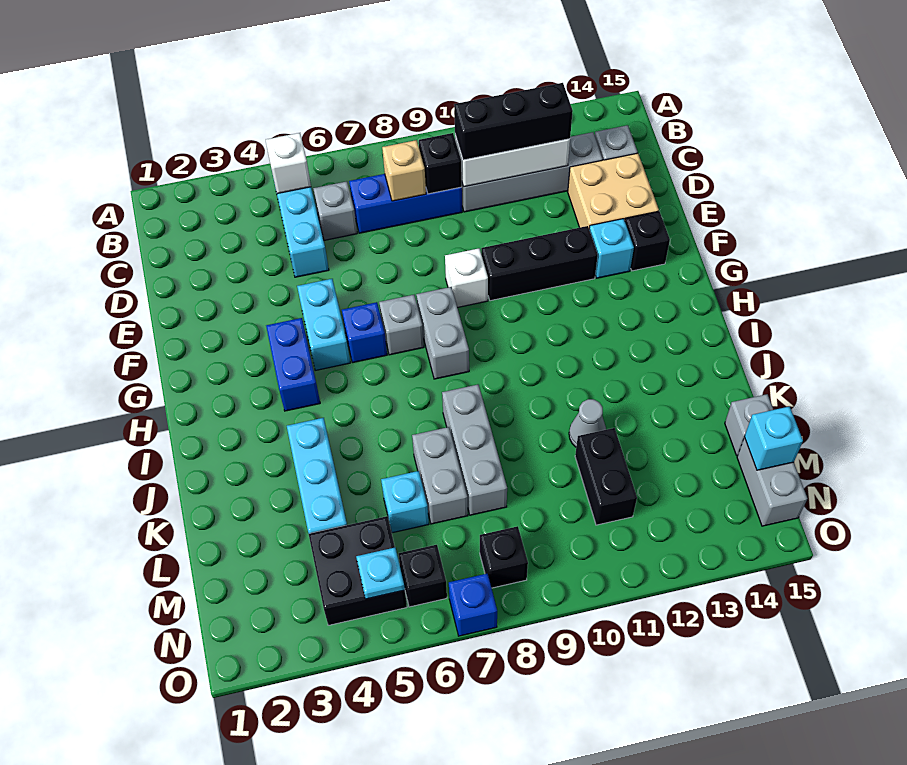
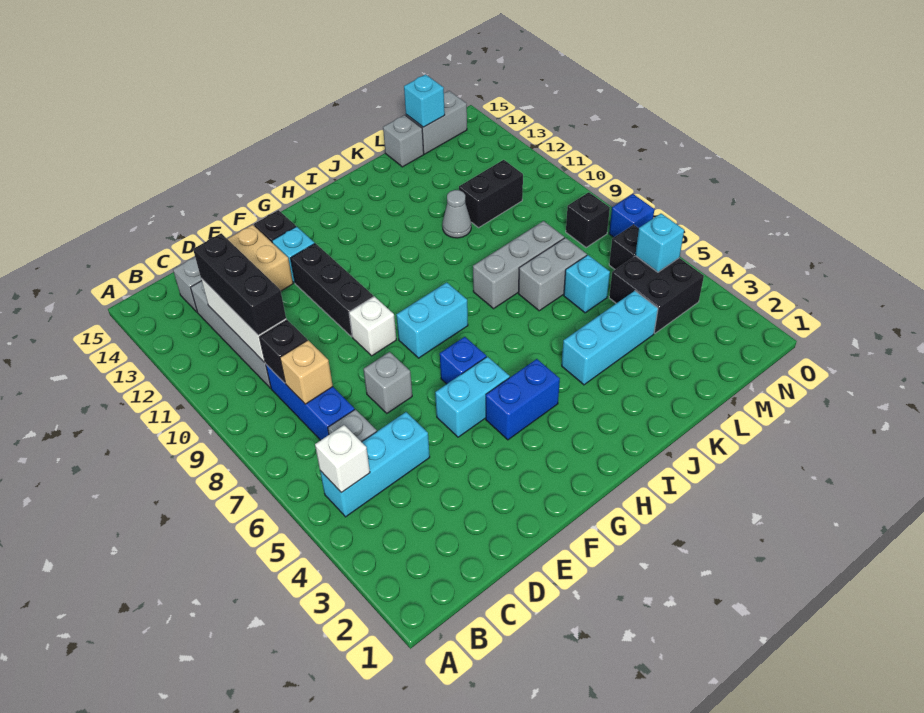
grey 1x1 brick [379,295,424,355] -> grey 1x1 brick moved to [363,352,412,413]
grey 1x2 brick [416,287,469,379] -> cyan 1x2 brick [396,282,468,358]
cyan 1x1 plate [356,548,405,599] -> cyan 1x1 brick [635,214,684,272]

